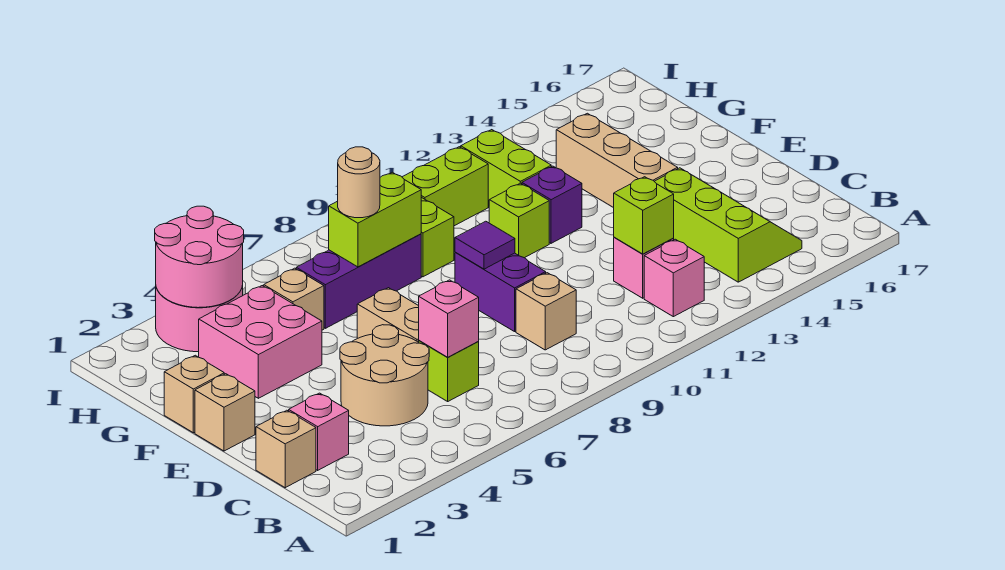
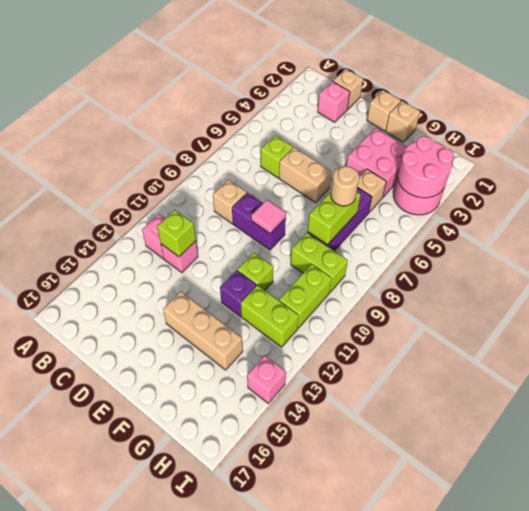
lime 2x3 slope [654,168,802,282] -> none
tan 2x2 round brick [340,325,429,426] -> none
pink 1x1 brick [419,280,479,357] -> pink 1x1 brick moved to [247,356,286,403]
purple 1x1 tile [455,221,515,269] -> pink 1x1 tile [251,200,286,234]

